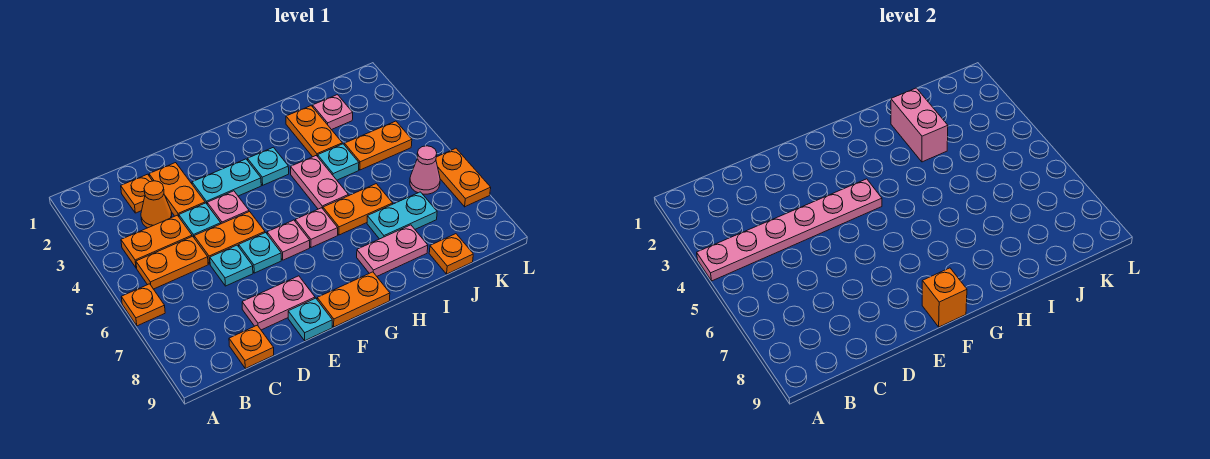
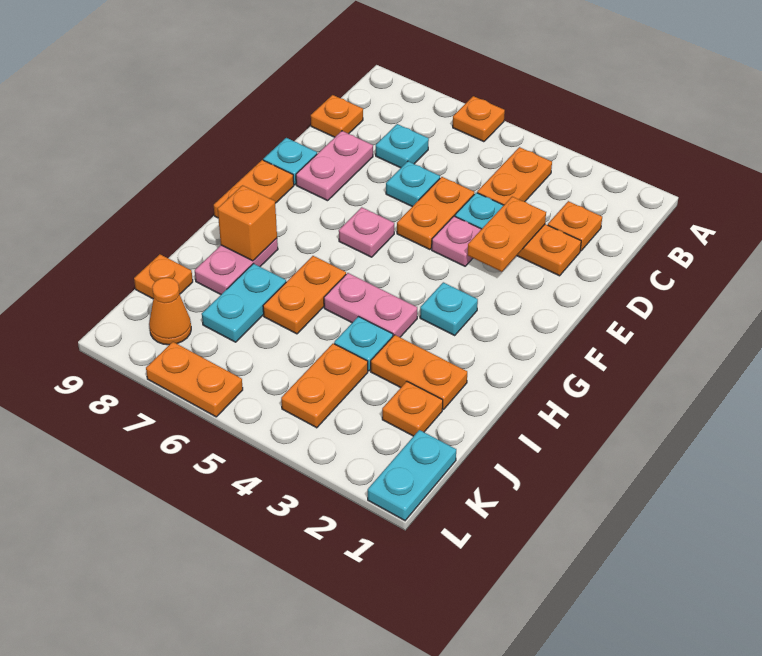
pink 1x6 plate [697,179,882,281] -> none
orange 1x2 plate [136,236,208,289] -> orange 1x2 plate moved to [468,197,546,272]
orange 1x1 cone [141,181,172,228] -> orange 1x1 cone moved to [149,278,191,345]
cyan 1x2 plate [192,159,261,204] -> cyan 1x2 plate moved to [368,430,456,520]
cyan 1x1 plate [239,233,281,273] -> cyan 1x1 plate moved to [376,124,429,168]
orange 1x1 brick [922,268,967,327] -> orange 1x1 brick moved to [218,185,277,261]
pink 1x1 plate [295,208,338,248] -> none
pink 1x2 brick [891,88,948,162] -> none
pink 1x1 plate [313,95,353,130] -> orange 1x1 plate [382,381,443,436]
pink 1x1 cone [410,146,440,194] -> none

